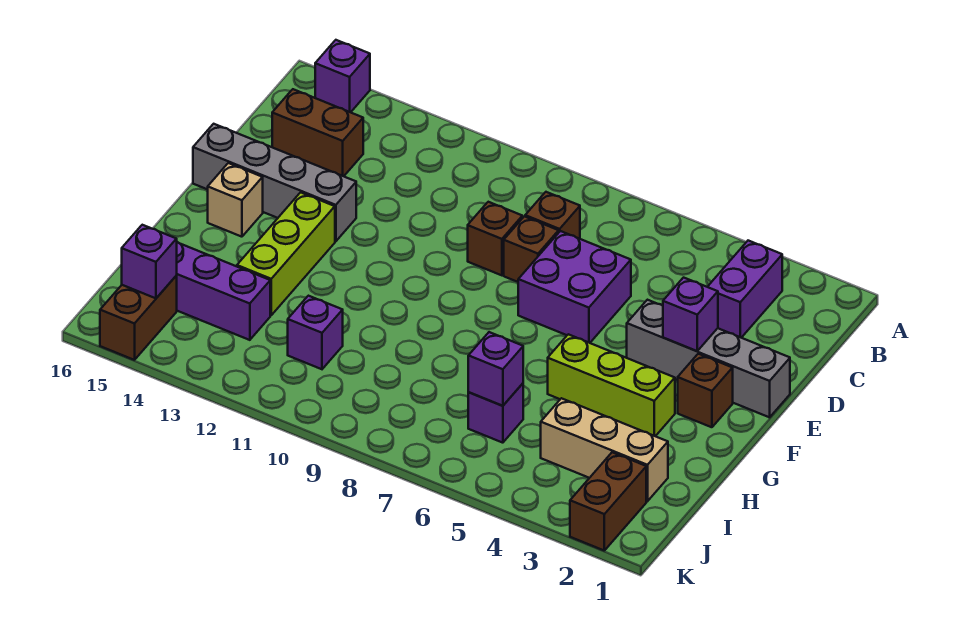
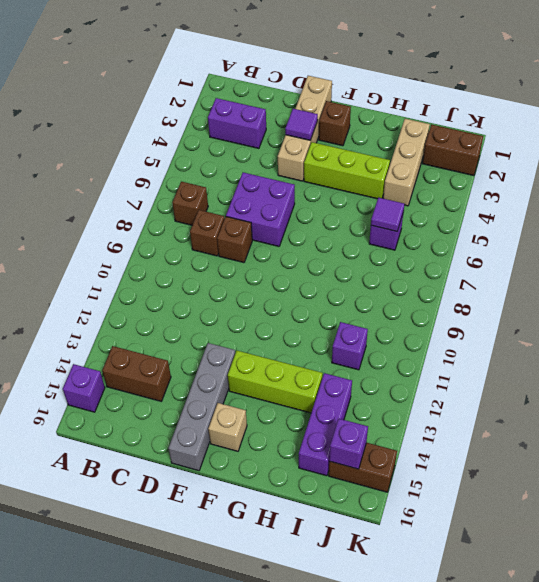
brown 1x2 brick [272,89,363,176] -> brown 1x2 brick turned to [102,346,171,401]
brown 1x1 brick [468,202,522,275] -> brown 1x1 brick moved to [172,182,208,225]
grey 1x4 brick [627,300,790,417] -> tan 1x4 brick [278,76,332,181]
purple 1x1 brick [663,278,718,351] -> purple 1x1 tile [285,109,318,140]
lime 1x3 brick [548,334,675,436] -> lime 1x3 brick turned to [304,142,390,199]
purple 1x1 brick [468,332,523,406] -> purple 1x1 tile [371,197,404,231]

